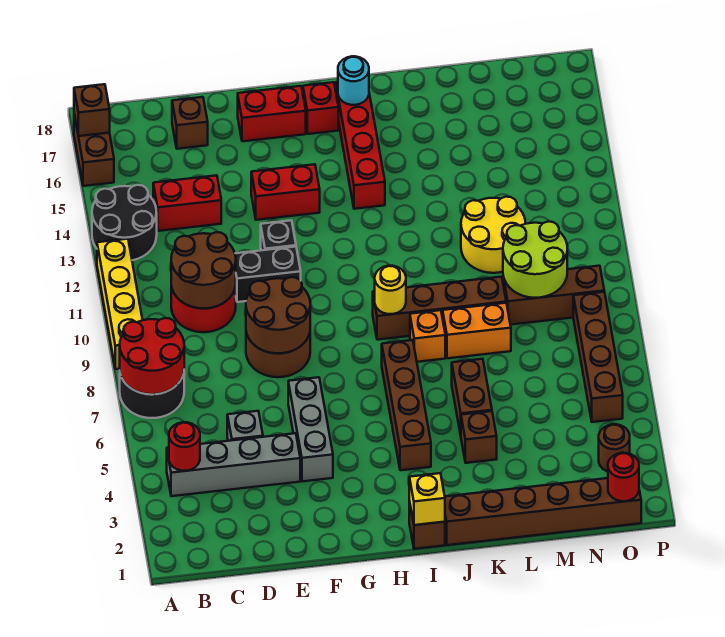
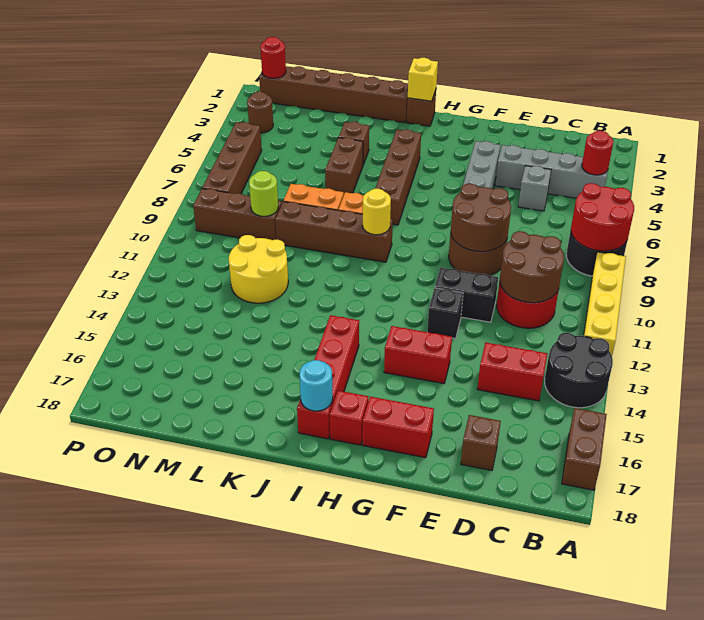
brown 1x1 brick [74,84,110,136] -> none
lime 2x2 round brick [503,222,567,298] -> lime 1x1 round brick [249,171,278,216]

